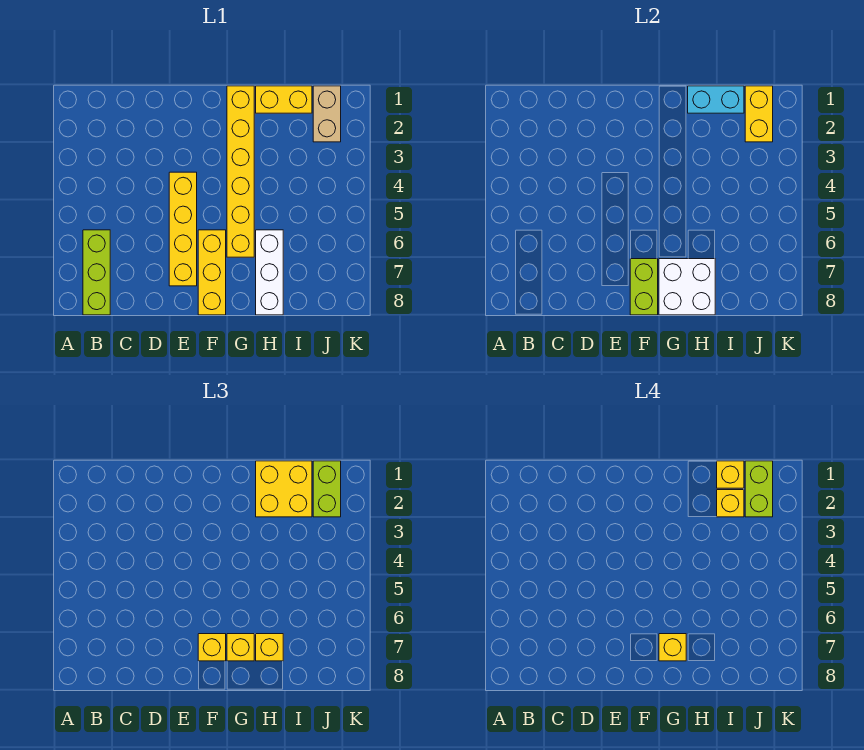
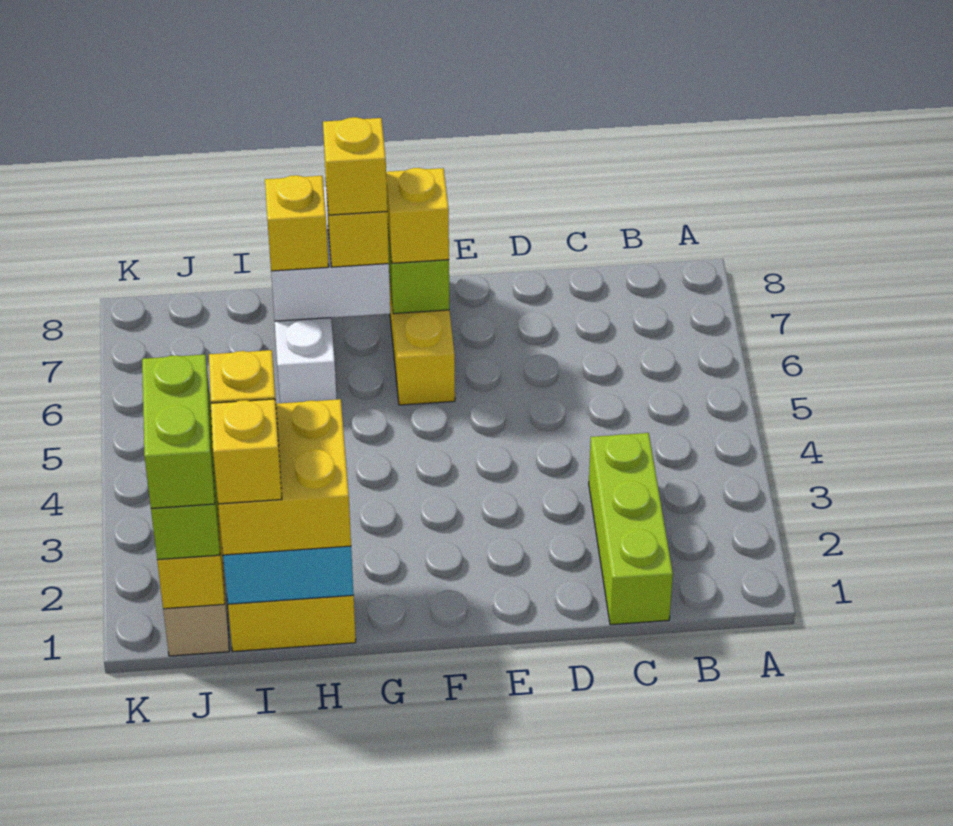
lime 1x3 brick [83,230,110,315] -> lime 1x3 brick moved to [589,433,673,625]
yellow 1x4 brick [169,172,197,286] -> none
yellow 1x6 brick [227,86,254,257] -> none

